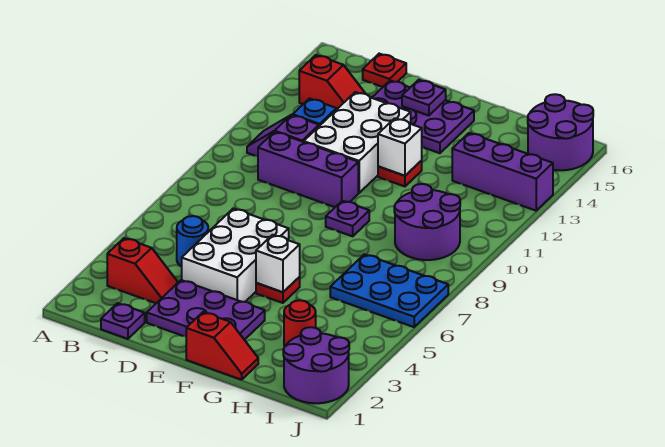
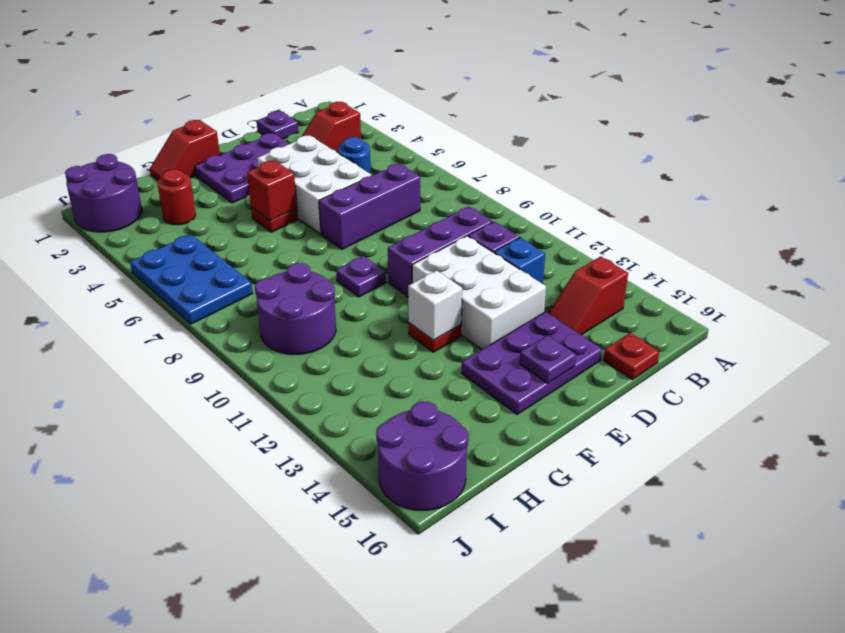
white 1x1 brick [256,235,300,292] -> red 1x1 brick [247,160,297,221]
blue 2x3 plate [330,254,448,327] -> blue 2x3 plate turned to [130,234,253,324]
purple 1x3 brick [452,133,553,211] -> purple 1x3 brick moved to [319,163,420,249]

